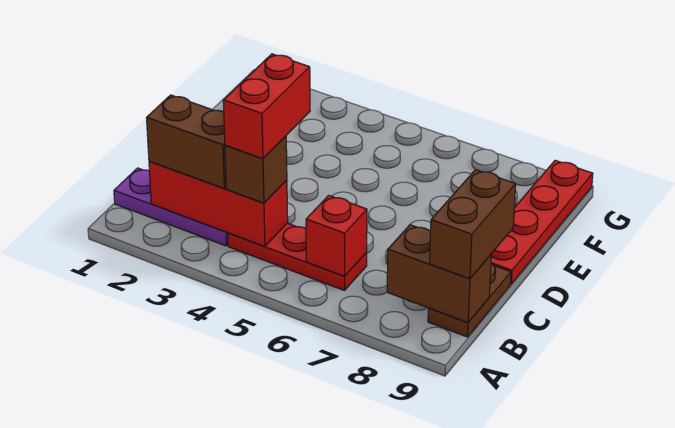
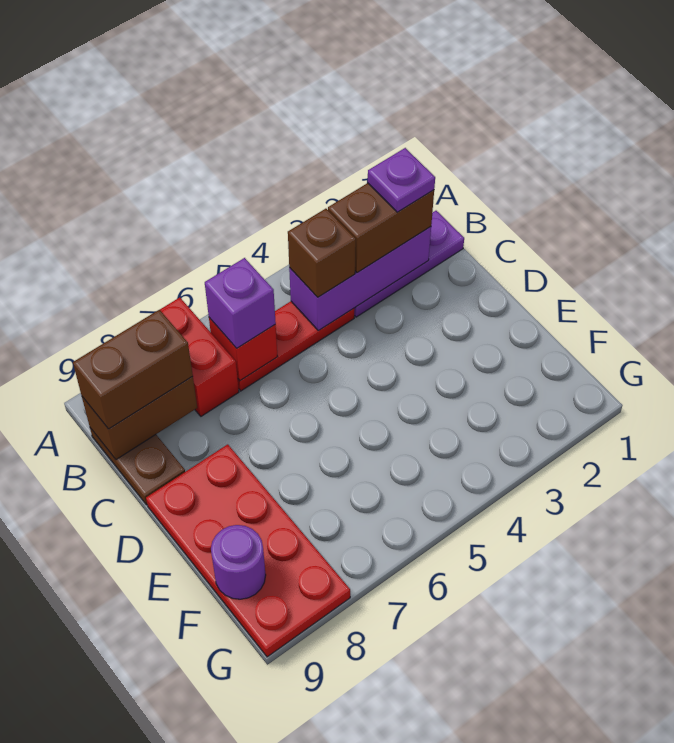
red 1x3 brick [149,161,288,246] -> purple 1x3 brick [289,227,431,331]
none -> purple 1x1 plate [368,148,435,212]
red 1x2 brick [223,54,310,159] -> red 1x2 brick moved to [160,298,239,416]
none -> purple 1x1 brick [205,258,276,348]
brown 1x2 brick [430,170,516,279] -> brown 1x2 brick turned to [73,310,193,429]
red 1x4 plate [491,160,593,284] -> red 2x4 plate [146,444,350,657]
none -> purple 1x1 round brick [211,525,266,599]

